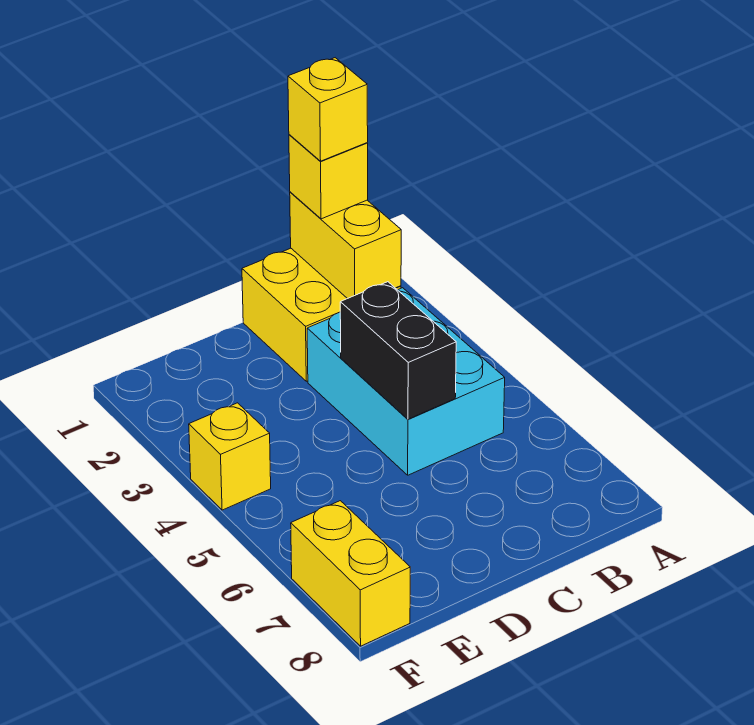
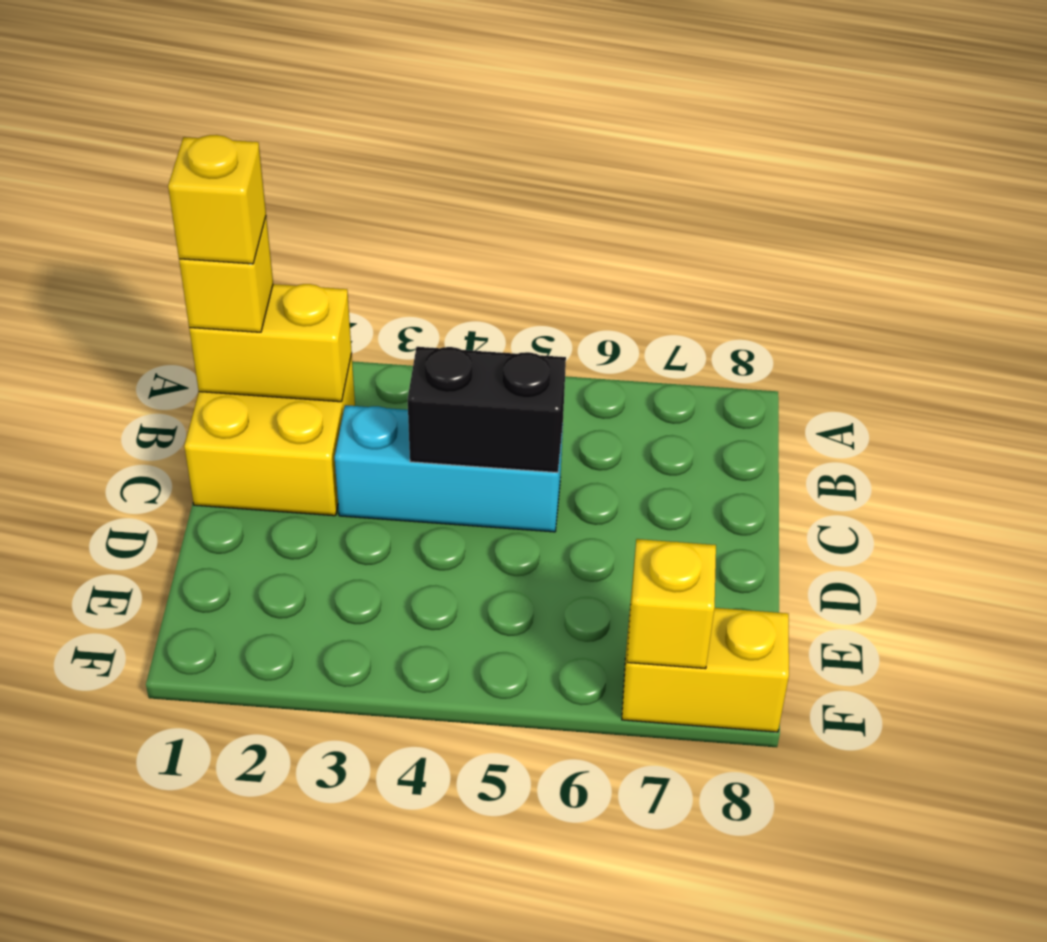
cyan 2x3 brick [307,288,505,475] -> cyan 1x3 brick [335,405,563,532]
yellow 1x1 brick [189,403,271,510] -> yellow 1x1 brick moved to [627,539,716,669]

